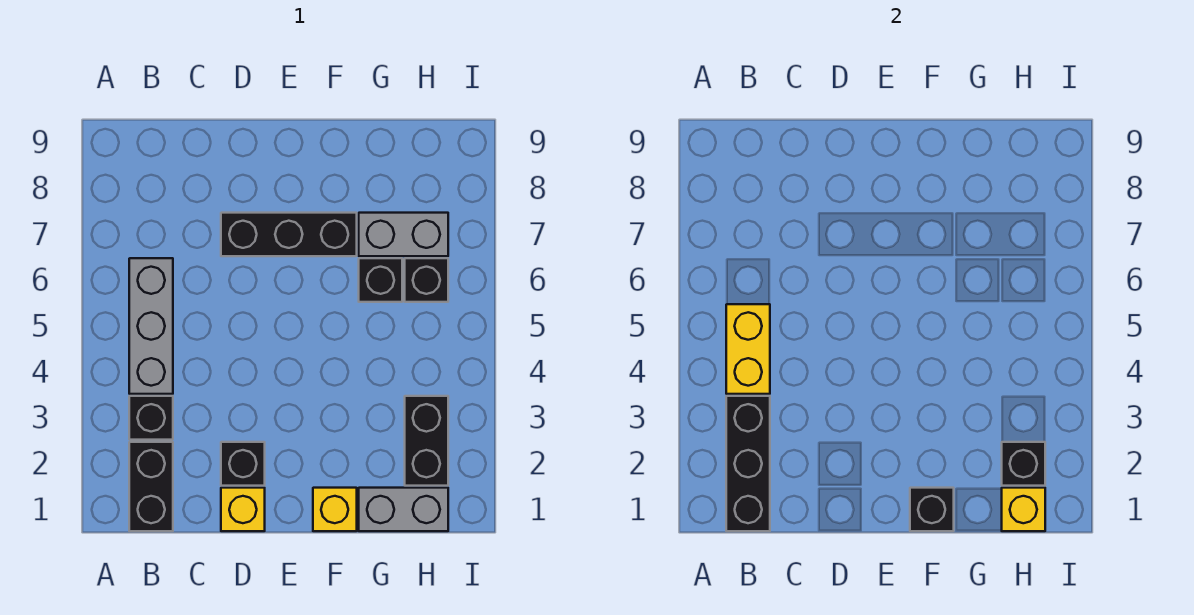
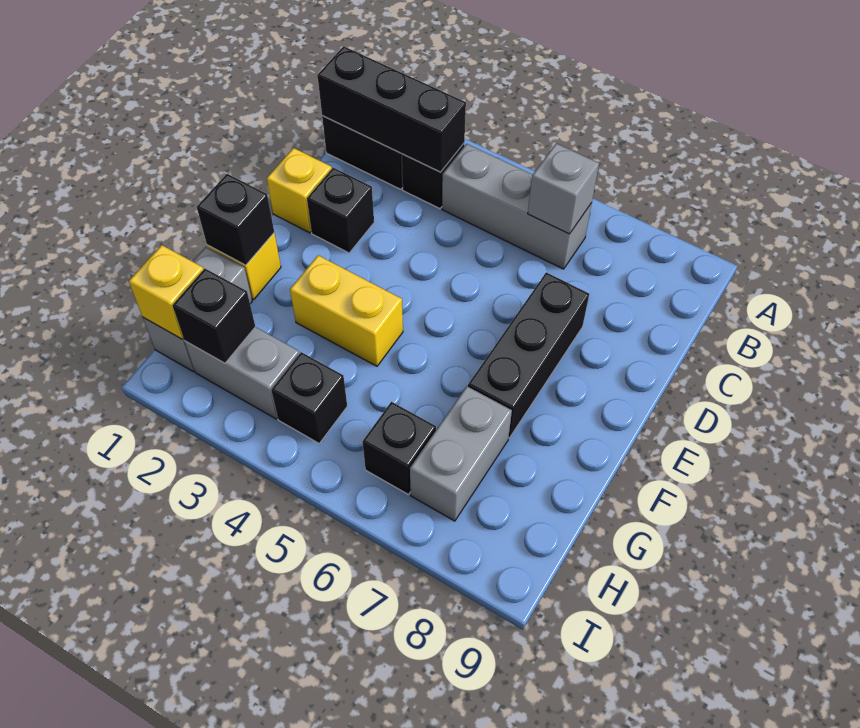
yellow 1x2 brick [726,304,770,394] -> yellow 1x2 brick moved to [290,255,403,366]
none -> grey 1x1 brick [528,143,599,234]
black 1x1 brick [359,258,402,302] -> black 1x1 brick moved to [271,352,347,443]
black 1x2 brick [405,396,448,486] -> grey 1x2 brick [185,327,299,419]

